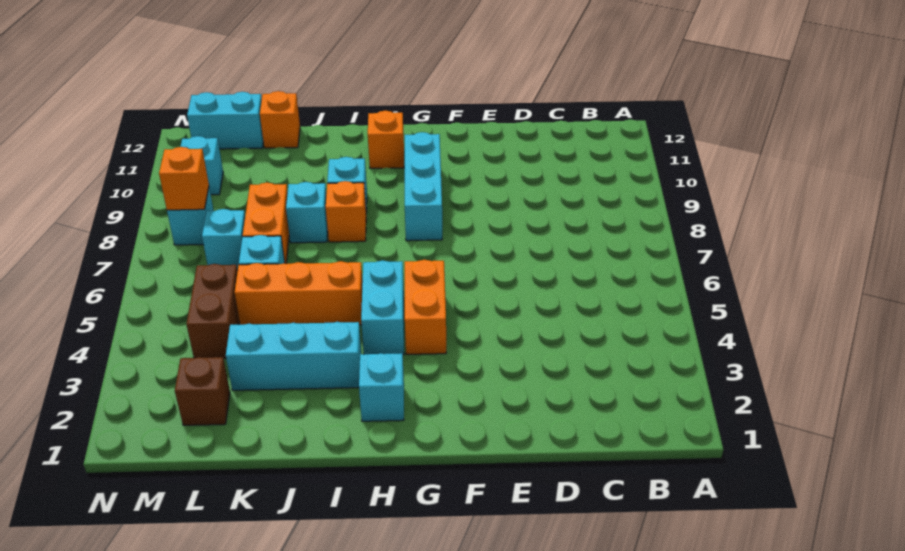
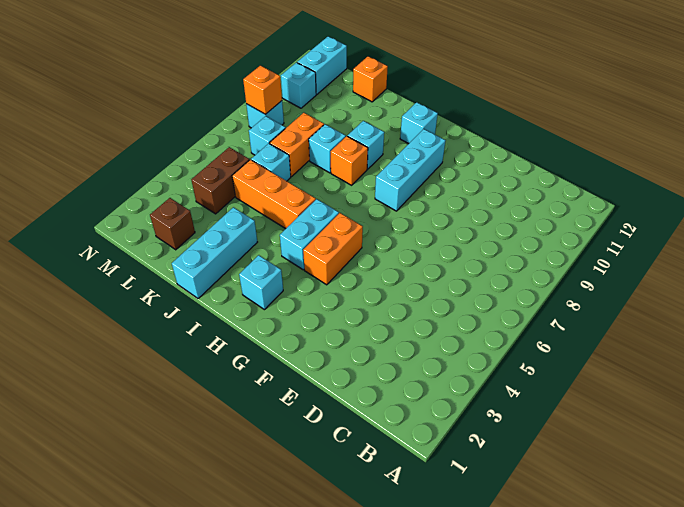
orange 1x1 brick [368,111,404,168] -> cyan 1x1 brick [400,102,438,144]
cyan 1x3 brick [226,322,361,390] -> cyan 1x3 brick turned to [172,207,257,299]
cyan 1x2 brick [187,92,263,149] -> cyan 1x2 brick turned to [297,36,347,94]

